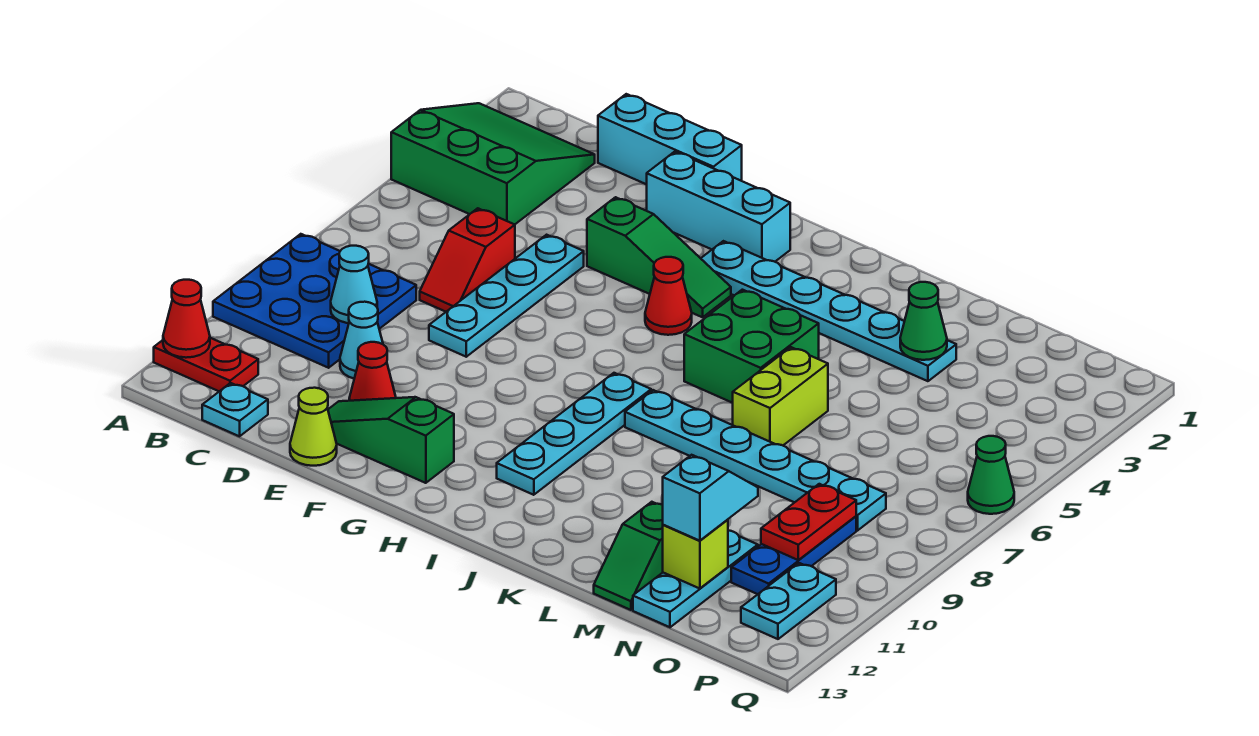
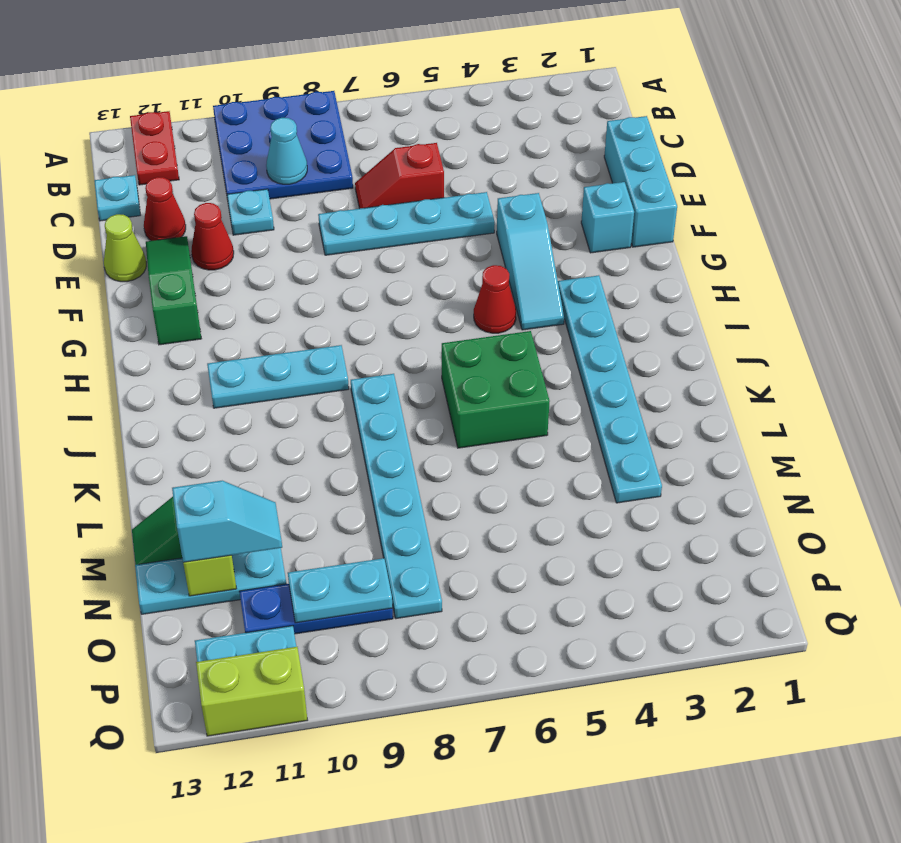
green 3x3 slope [391,103,595,224] -> none
red 1x1 cone [163,280,210,358] -> red 1x1 cone moved to [144,177,186,241]
cyan 1x1 cone [340,302,383,378] -> cyan 1x1 plate [227,189,274,235]
cyan 1x3 brick [647,152,790,262] -> cyan 1x1 brick [581,182,634,253]
green 1x3 slope [587,197,731,317] -> cyan 1x3 slope [497,193,564,330]
cyan 1x4 plate [497,373,651,495] -> cyan 1x3 plate [207,345,349,408]
lime 1x2 brick [733,347,828,445] -> lime 1x2 brick moved to [196,647,307,736]
green 1x1 cone [900,282,947,360] -> none
red 1x2 plate [761,484,856,560] -> cyan 1x2 plate [288,558,392,623]
green 1x1 cone [968,436,1014,514] -> none

